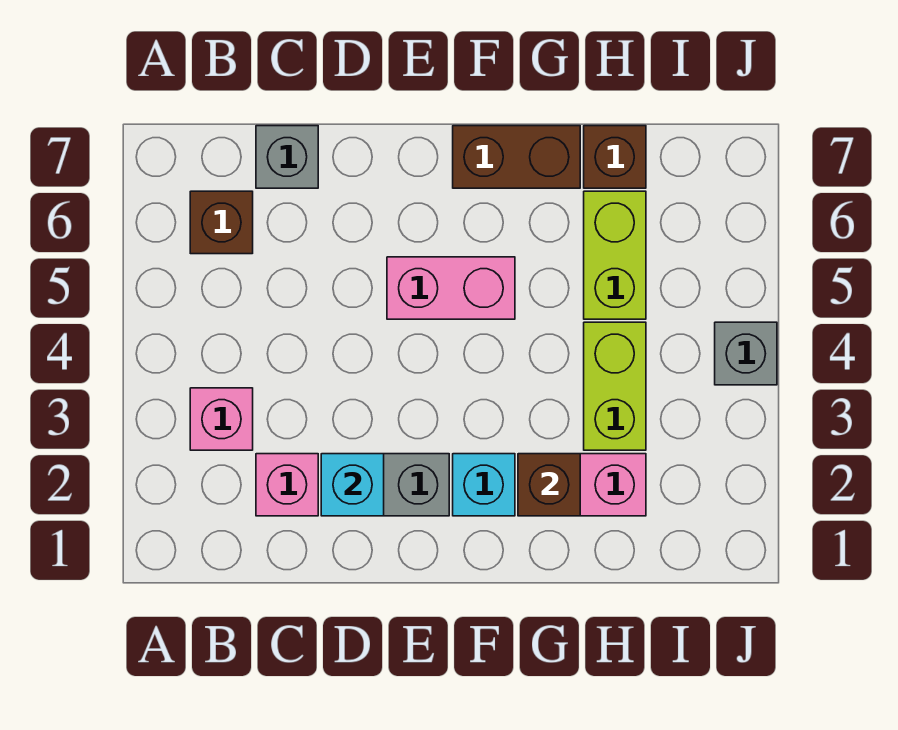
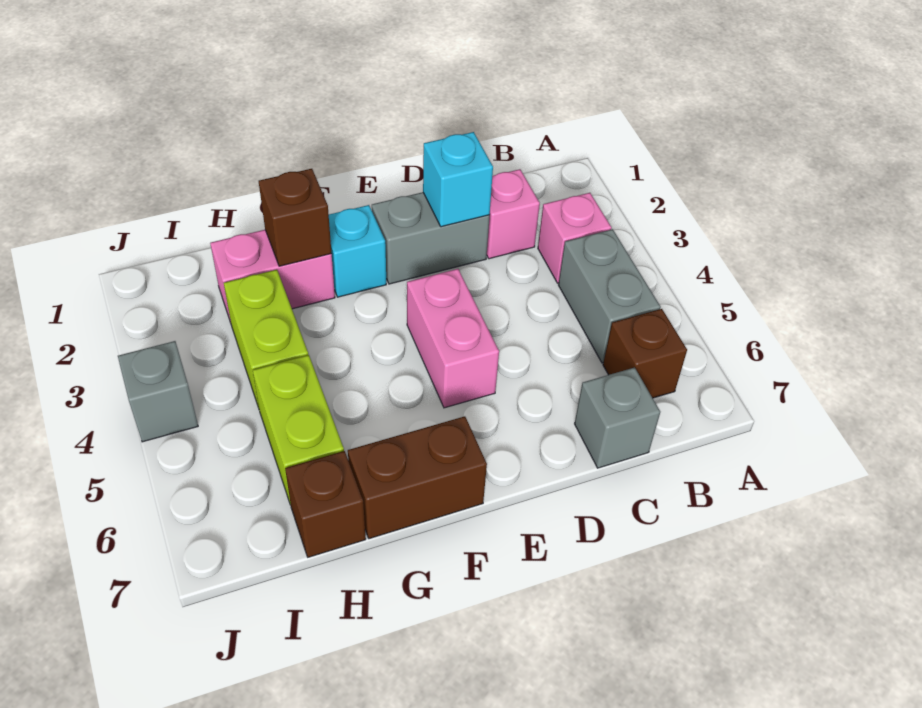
none -> grey 1x2 brick [559,229,661,363]
pink 1x2 brick [387,257,515,319] -> pink 1x2 brick turned to [407,269,499,408]

